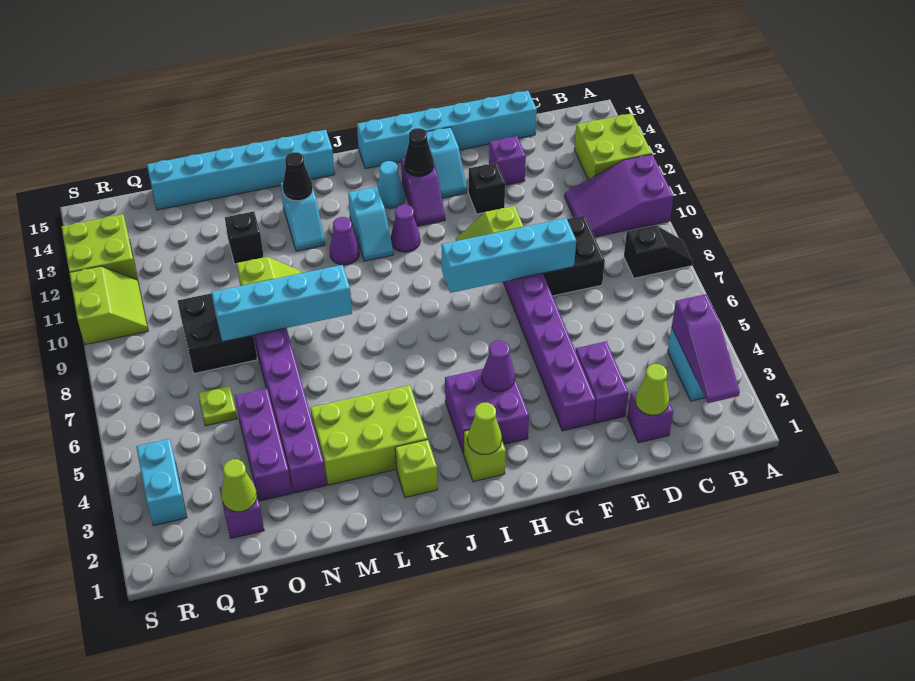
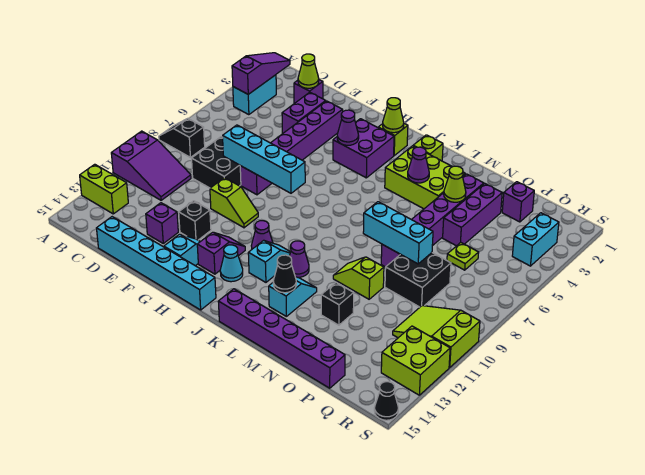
lime 2x2 brick [574,113,652,180] -> lime 1x2 brick [80,164,128,214]
black 1x1 cone [404,128,434,176] -> black 1x1 cone moved to [374,382,398,420]
cyan 1x6 brick [147,130,335,210] -> purple 1x6 brick [218,289,345,388]
none -> purple 1x1 cone [408,147,429,183]
cyan 1x4 brick [211,265,352,342] -> cyan 1x3 brick [363,202,433,264]
lime 1x1 cone [221,459,257,512] -> lime 1x1 cone moved to [444,166,466,202]
lime 2x2 slope [69,266,148,345] -> lime 2x3 slope [393,306,480,367]

